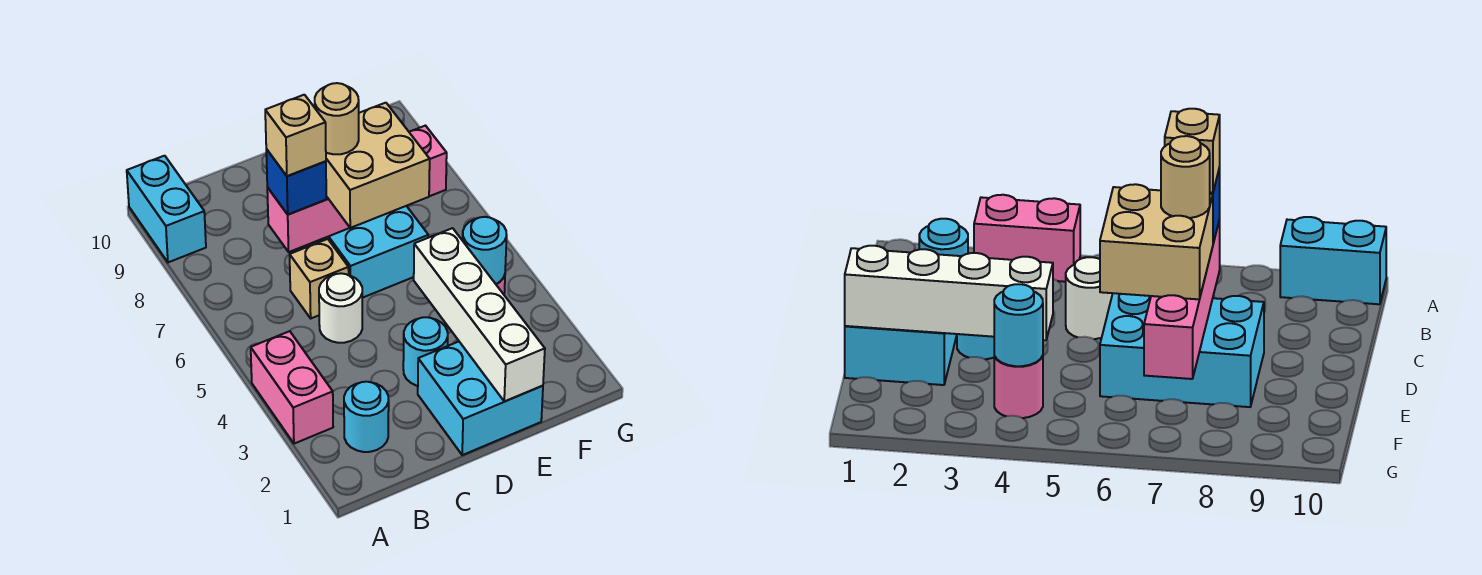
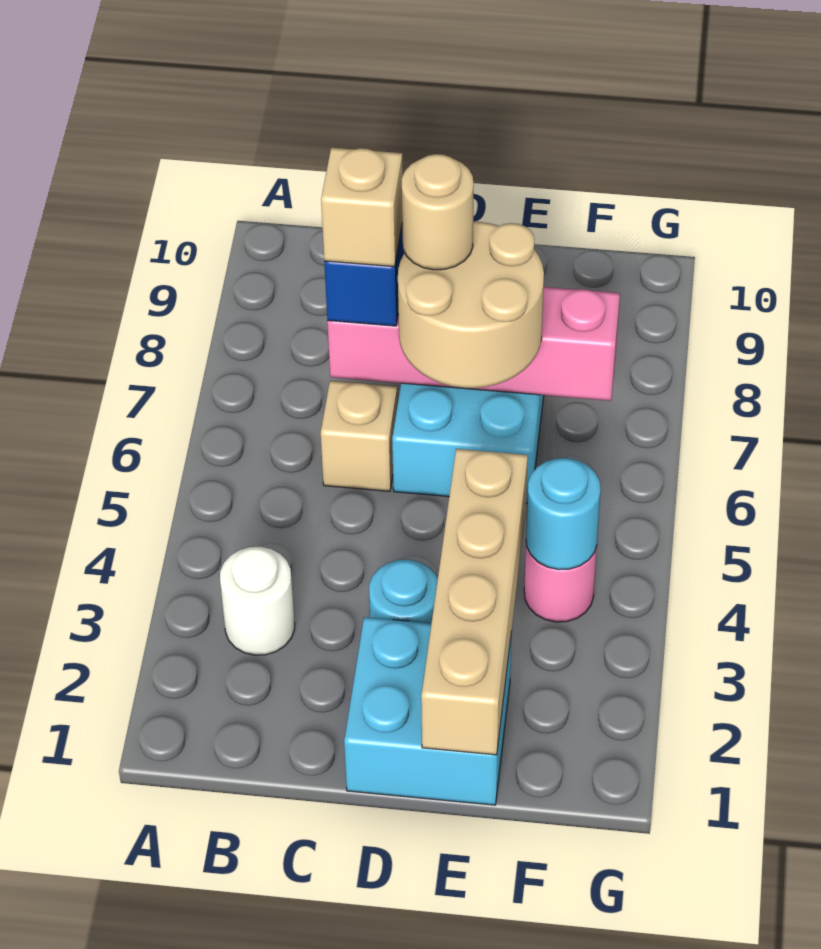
pink 1x2 brick [251,331,333,444] -> none
cyan 1x2 brick [127,156,206,262] -> none
cyan 1x1 round brick [344,382,389,452] -> none
white 1x1 round brick [319,273,362,343] -> white 1x1 round brick moved to [220,547,295,655]
tan 2x2 brick [326,103,430,228] -> tan 2x2 round brick [398,222,544,388]
white 1x4 brick [414,228,545,401] -> tan 1x4 brick [421,449,528,755]

